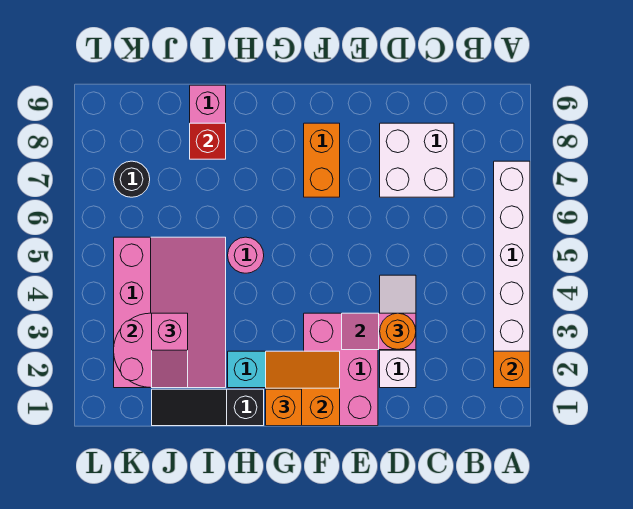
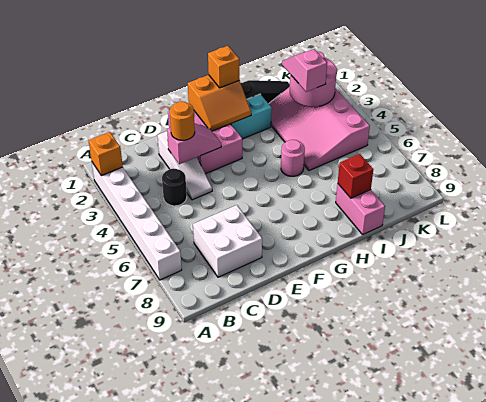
orange 1x2 brick [304,123,340,197] -> none
black 1x1 round brick [114,161,150,197] -> black 1x1 round brick moved to [162,169,187,206]

